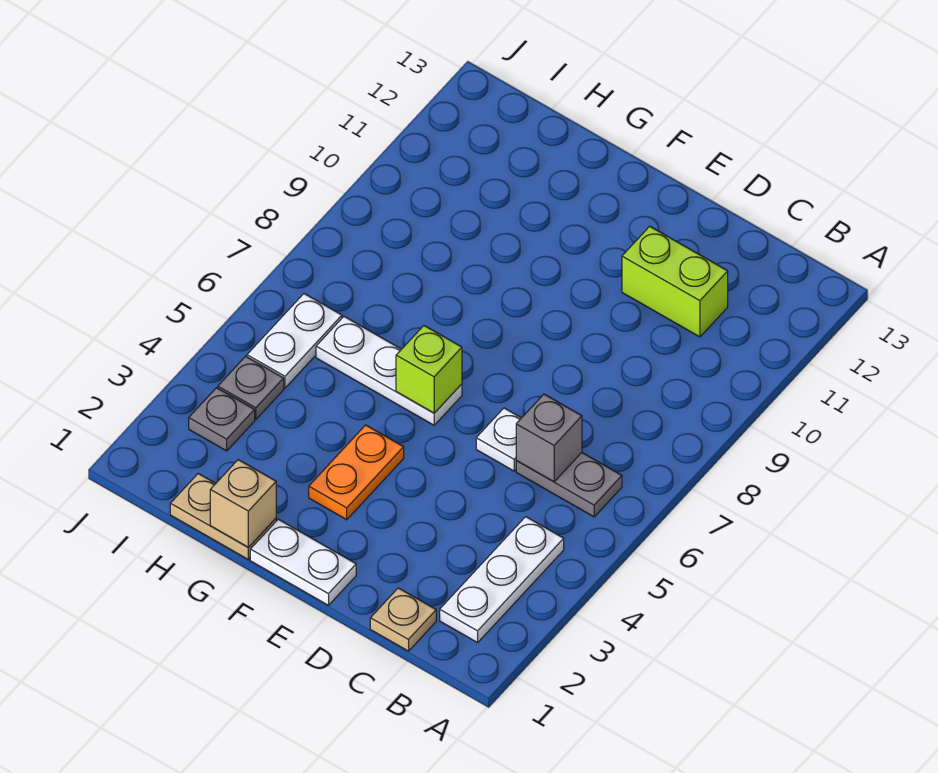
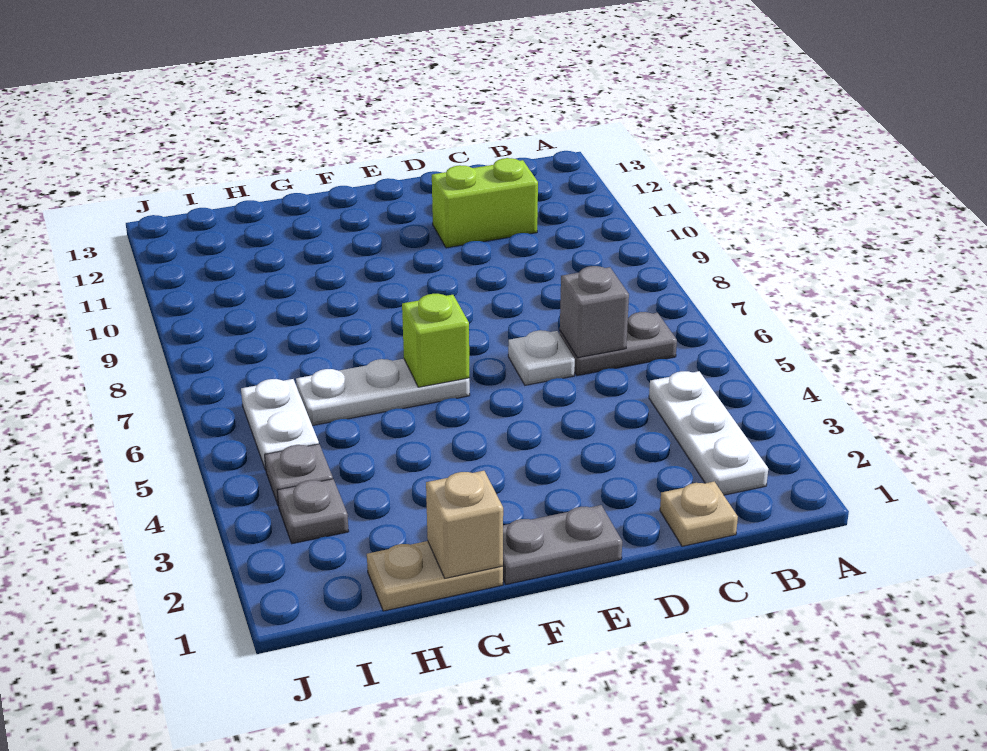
white 1x2 plate [250,519,356,605] -> grey 1x2 plate [503,505,622,584]
orange 1x2 plate [309,425,404,520] -> none

